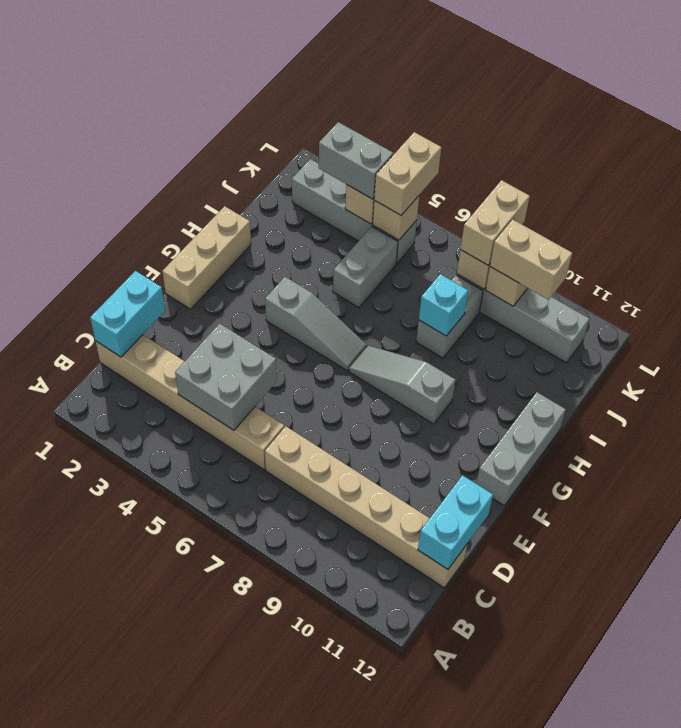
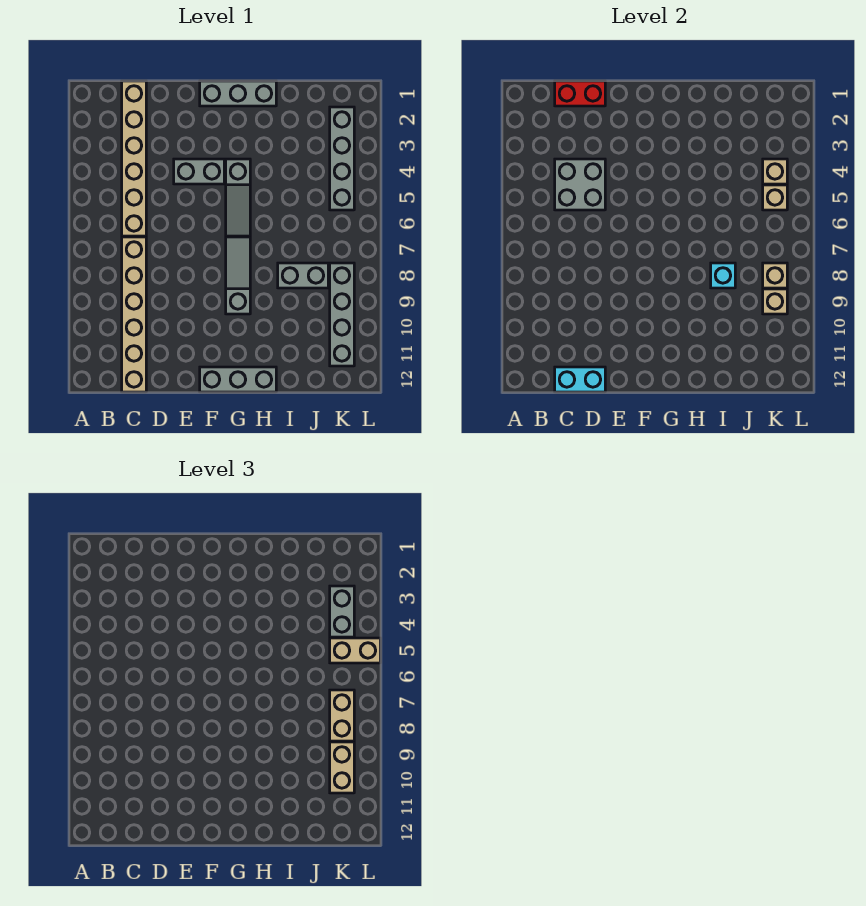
cyan 1x2 brick [90,271,165,357] -> red 1x2 brick [555,81,605,106]
tan 1x3 brick [163,206,251,309] -> grey 1x3 brick [200,81,276,106]
grey 1x2 brick [333,227,398,308] -> grey 1x2 brick moved to [174,159,224,184]
tan 1x2 brick [460,180,530,265] -> tan 1x2 brick turned to [330,690,354,741]

